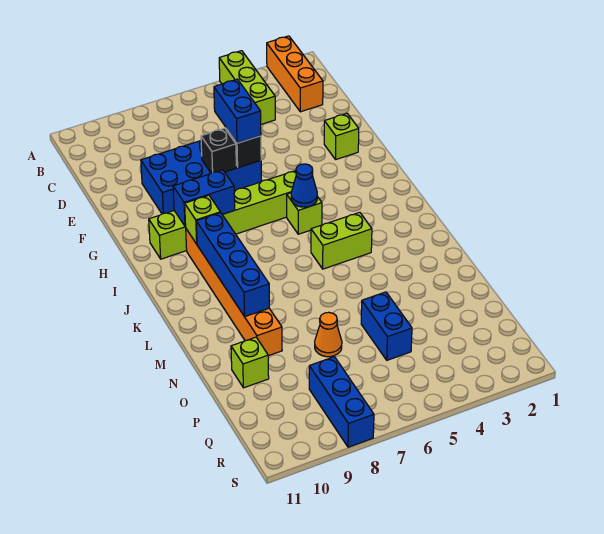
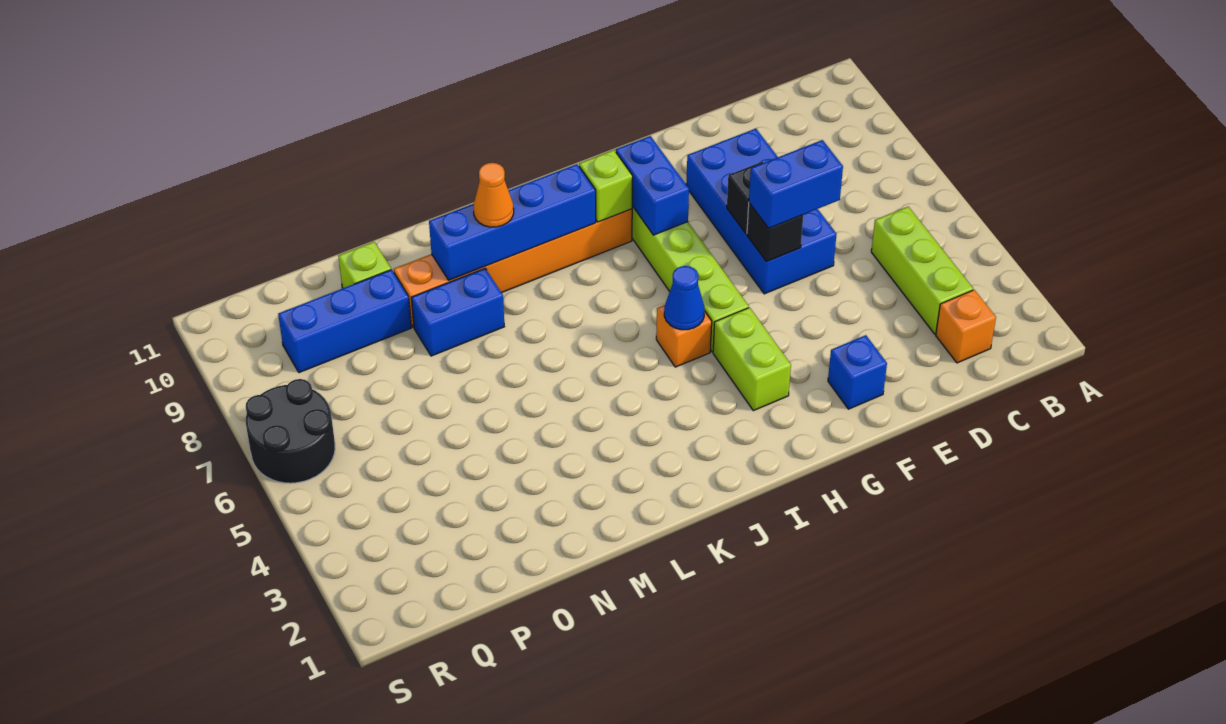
orange 1x3 brick [267,36,323,112] -> orange 1x1 brick [936,290,996,363]
lime 1x3 brick [219,51,275,124] -> lime 1x3 brick turned to [871,207,973,334]
lime 1x1 brick [324,113,359,159] -> blue 1x1 brick [828,335,887,409]
lime 1x1 brick [287,193,322,234] -> orange 1x1 brick [656,305,712,367]
lime 1x2 brick [311,212,372,269] -> lime 1x2 brick moved to [713,308,791,411]
blue 1x2 brick [361,292,412,360] -> blue 1x2 brick moved to [411,268,504,356]
orange 1x1 cone [315,312,342,357] -> orange 1x1 cone moved to [474,163,514,227]
blue 1x3 brick [309,357,374,447] -> blue 1x3 brick moved to [278,270,411,373]
none -> black 2x2 round brick [246,379,335,483]

